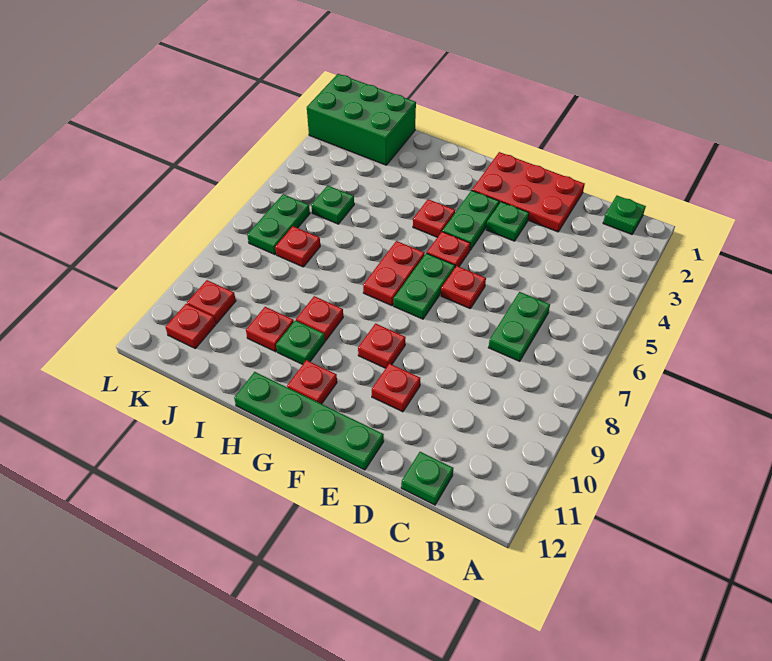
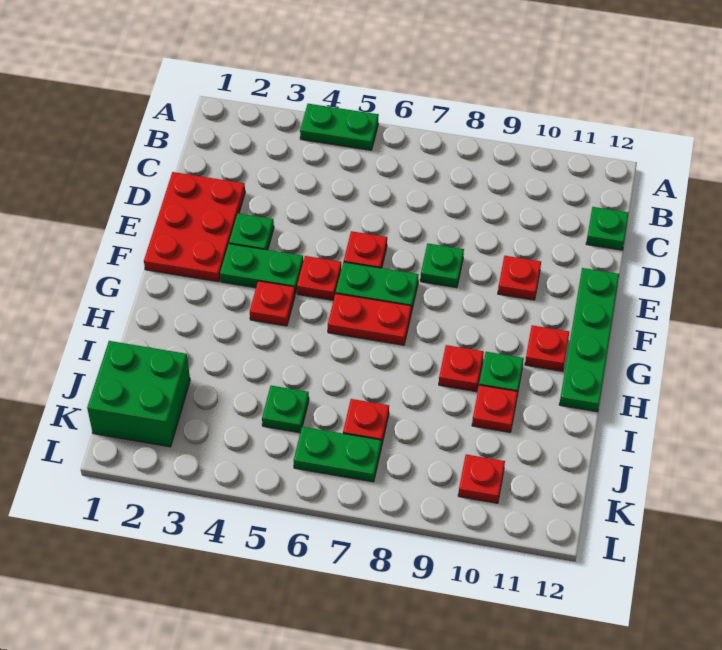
green 1x1 plate [603,196,646,234] -> green 1x1 plate moved to [420,244,464,288]
green 1x2 plate [488,292,550,361] -> green 1x2 plate moved to [300,104,379,150]
red 1x1 plate [358,324,406,368] -> none
green 2x3 brick [307,74,416,165] -> green 2x2 brick [87,341,190,447]
red 1x1 plate [165,304,215,348] -> none

